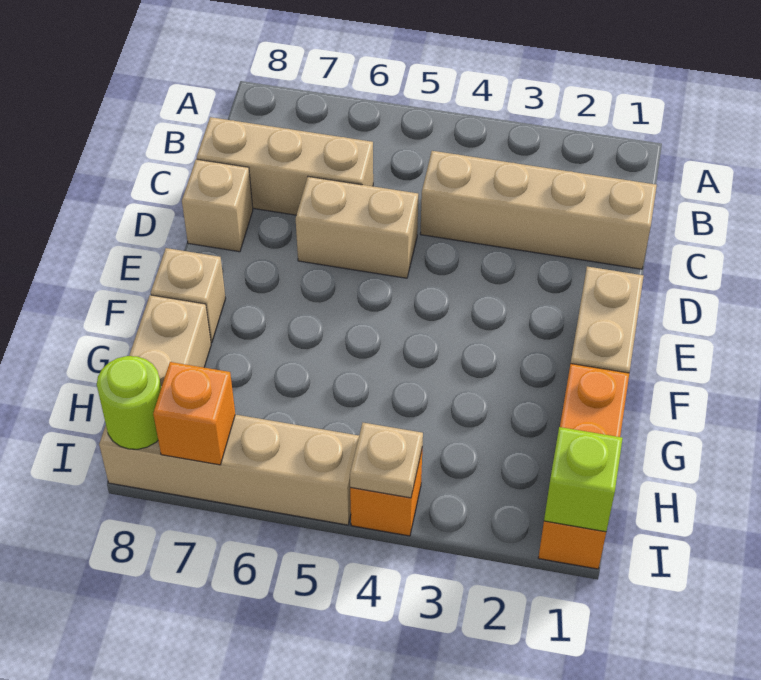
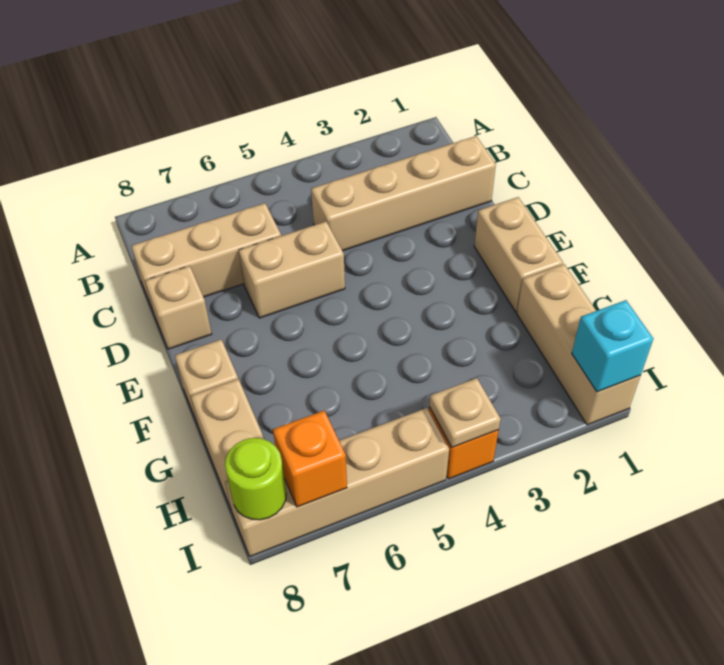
orange 1x3 brick [538,364,629,569] -> tan 1x3 brick [517,264,641,425]
lime 1x1 brick [544,427,623,532] -> cyan 1x1 brick [572,300,653,392]

